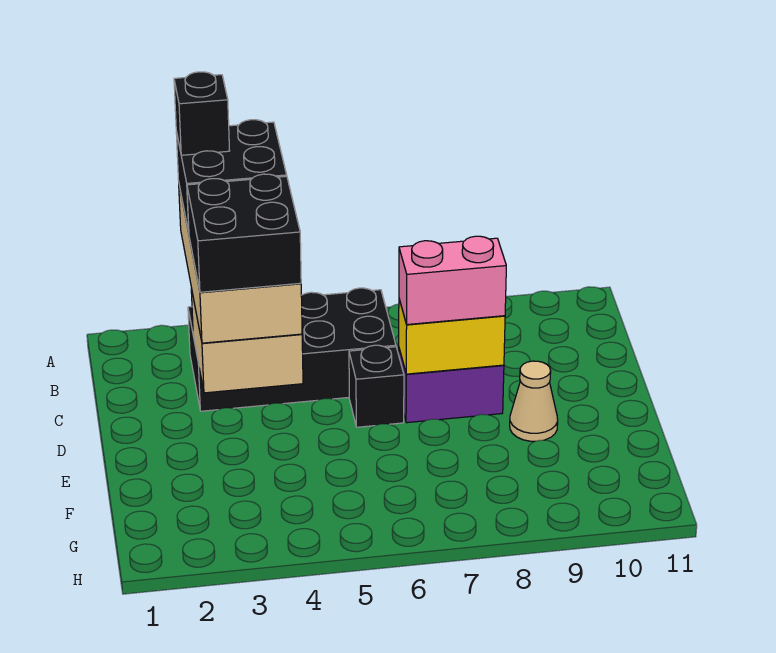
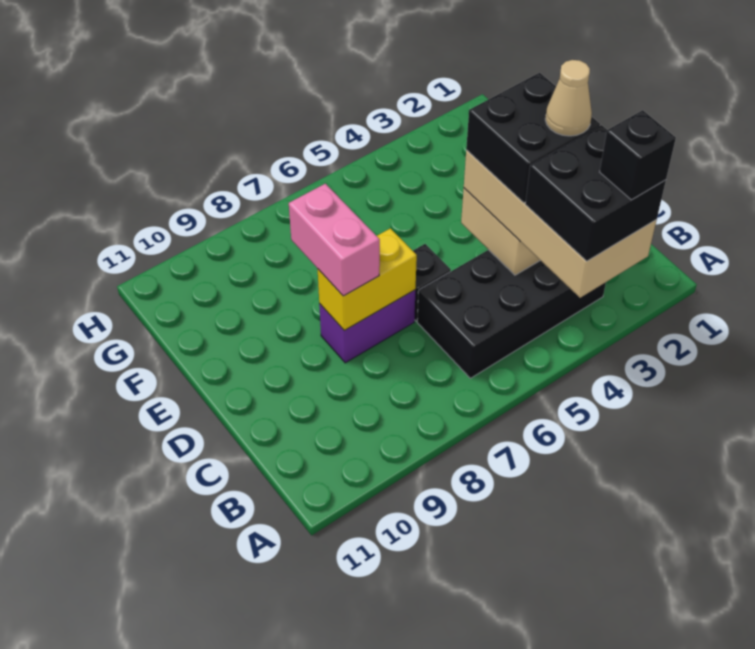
pink 1x2 brick [399,236,506,325] -> pink 1x2 brick turned to [289,184,380,296]
tan 1x1 cone [510,361,558,441] -> tan 1x1 cone moved to [545,60,592,136]

